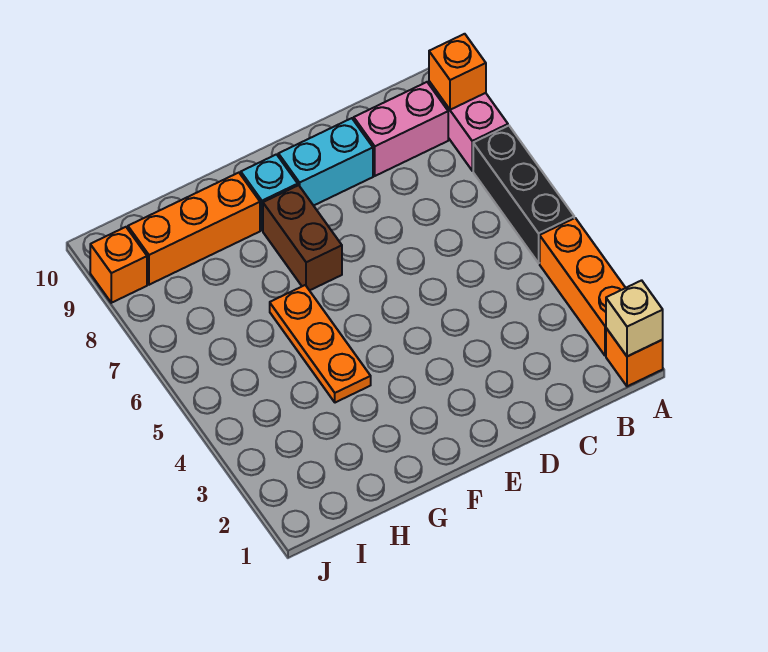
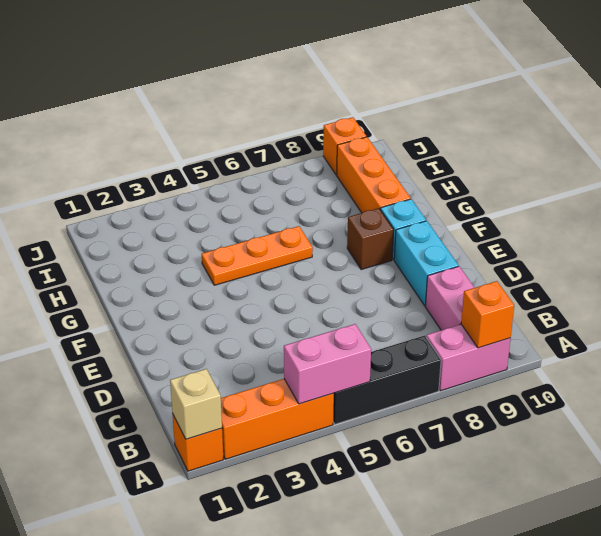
none -> pink 1x2 brick [284,324,371,404]
brown 1x2 brick [263,185,342,291] -> brown 1x1 brick [347,208,394,270]

